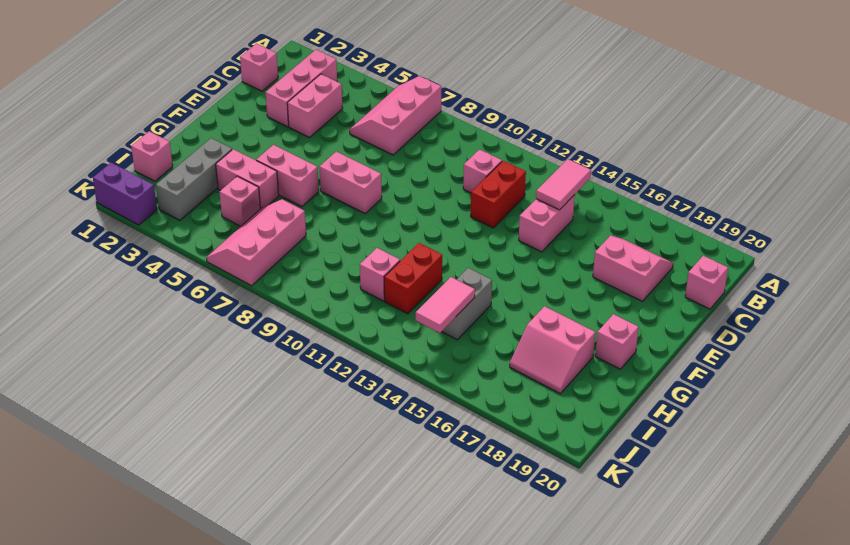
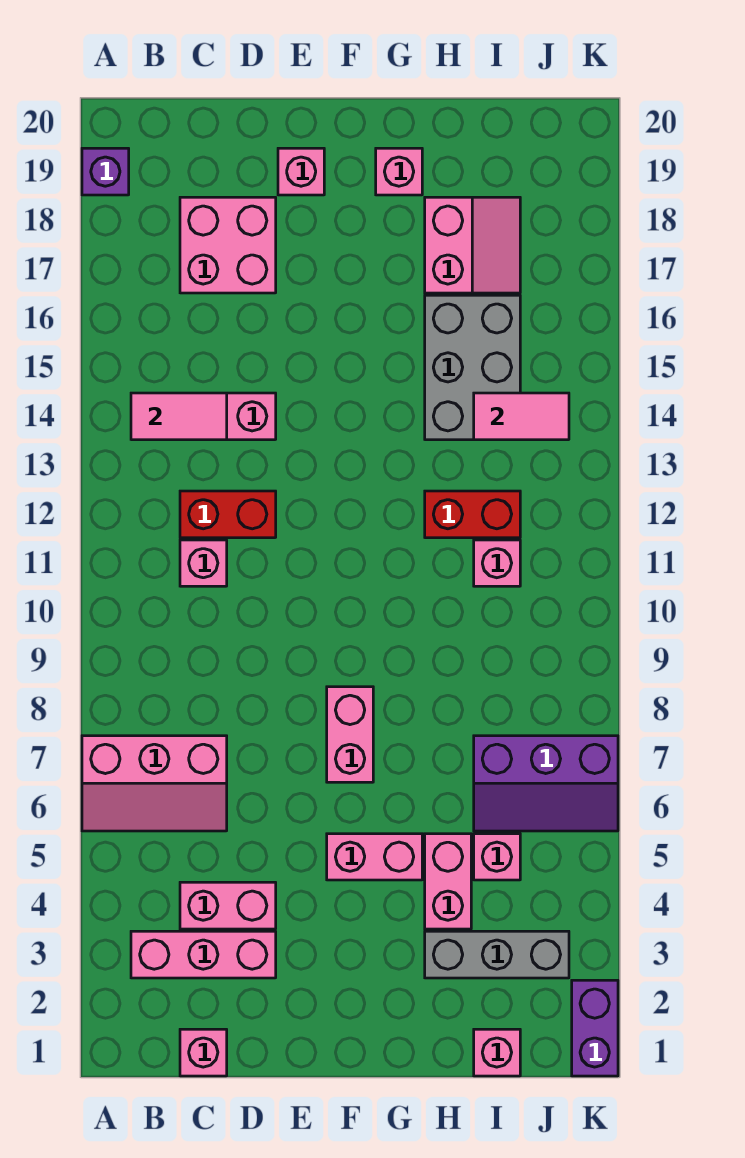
none -> purple 1x1 brick [82,148,129,195]
pink 2x2 slope [593,235,673,301] -> pink 2x2 brick [180,197,276,293]
pink 1x1 brick [685,256,728,309] -> pink 1x1 brick moved to [278,148,324,195]
pink 1x2 brick [256,145,319,207] -> pink 1x2 brick turned to [327,834,422,880]
grey 1x2 brick [442,268,492,340] -> grey 2x3 brick [425,295,520,440]
pink 2x3 slope [207,199,306,286] -> purple 2x3 slope [474,736,618,831]

